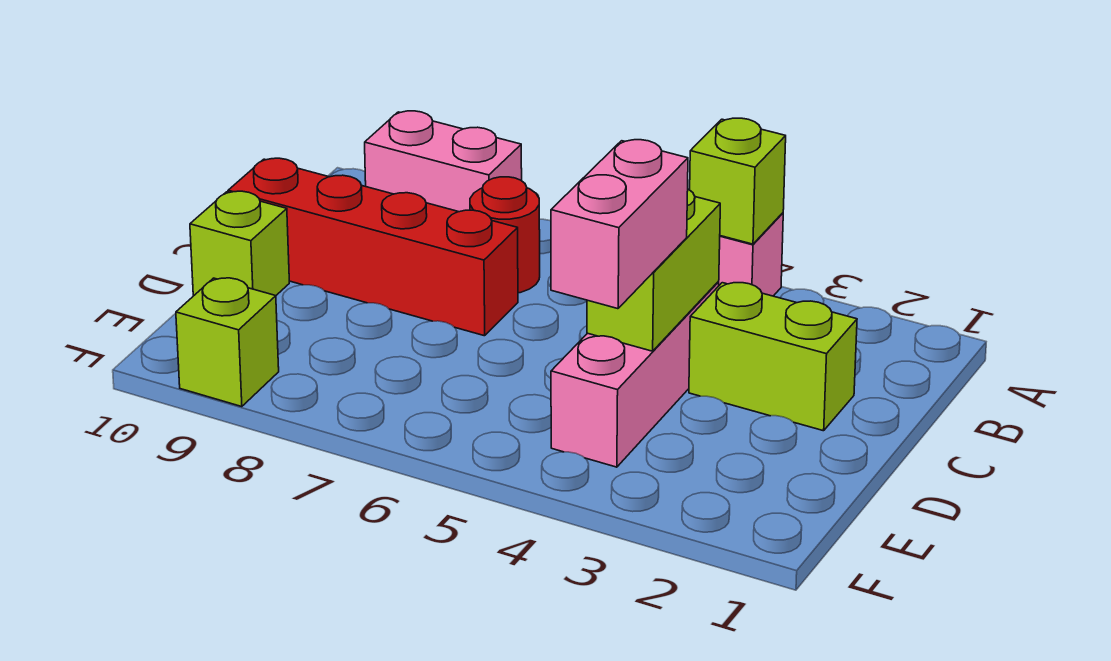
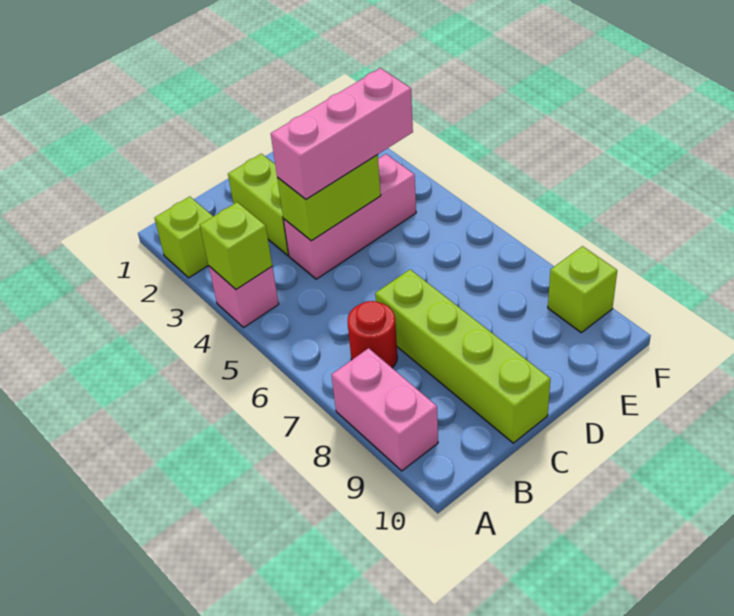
red 1x4 brick [228,158,518,336] -> lime 1x4 brick [375,270,550,443]
pink 1x2 brick [551,140,688,309] -> pink 1x3 brick [271,68,413,199]
lime 1x1 brick [190,191,289,296] -> lime 1x1 brick moved to [155,197,213,278]

